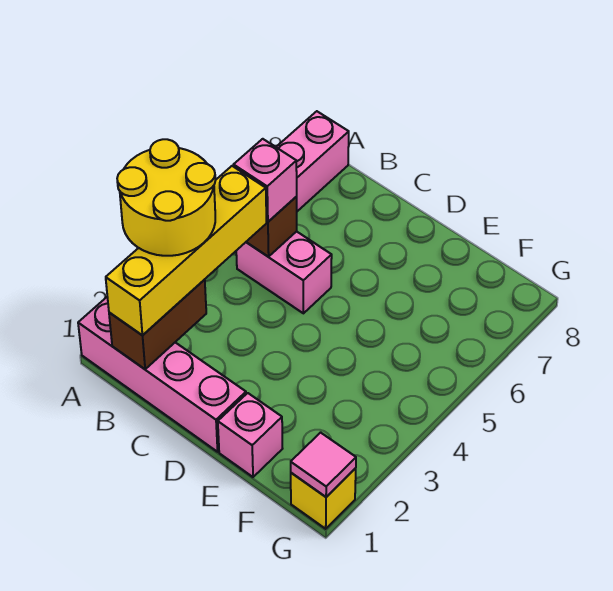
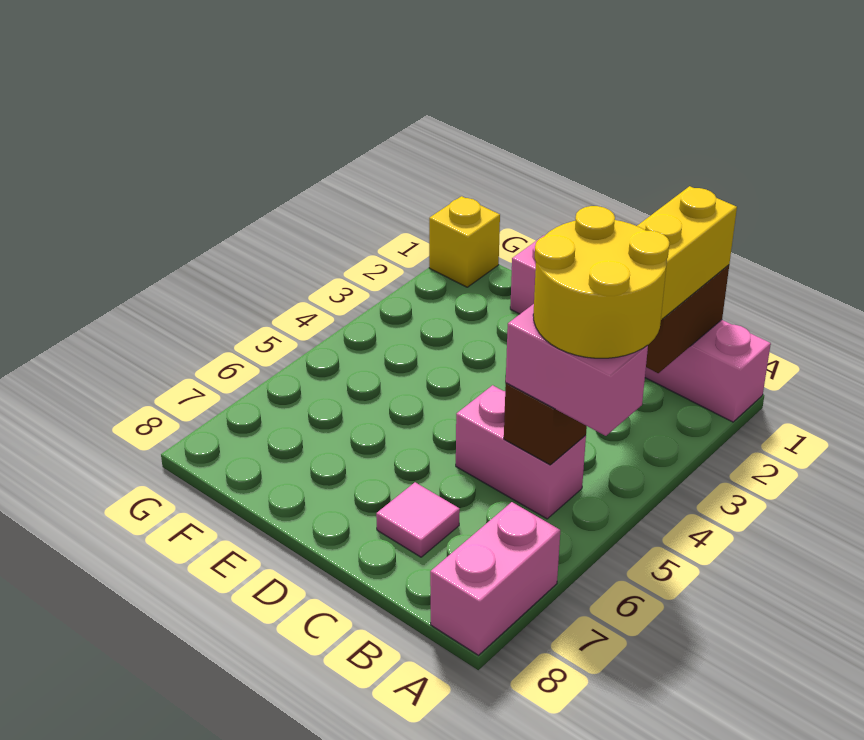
yellow 2x2 round brick [117,139,215,256] -> yellow 2x2 round brick moved to [533,206,670,358]
pink 1x1 brick [234,139,297,222] -> pink 1x2 brick [506,304,648,436]
pink 1x1 tile [291,433,356,497] -> pink 1x1 tile moved to [376,482,460,557]

